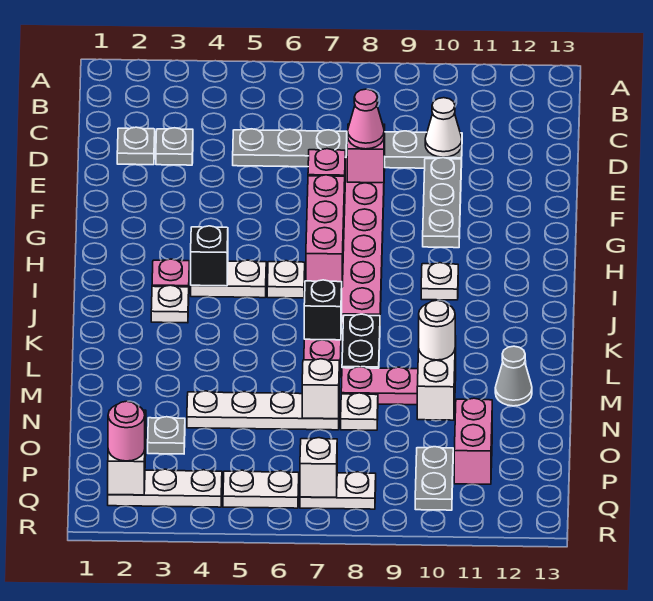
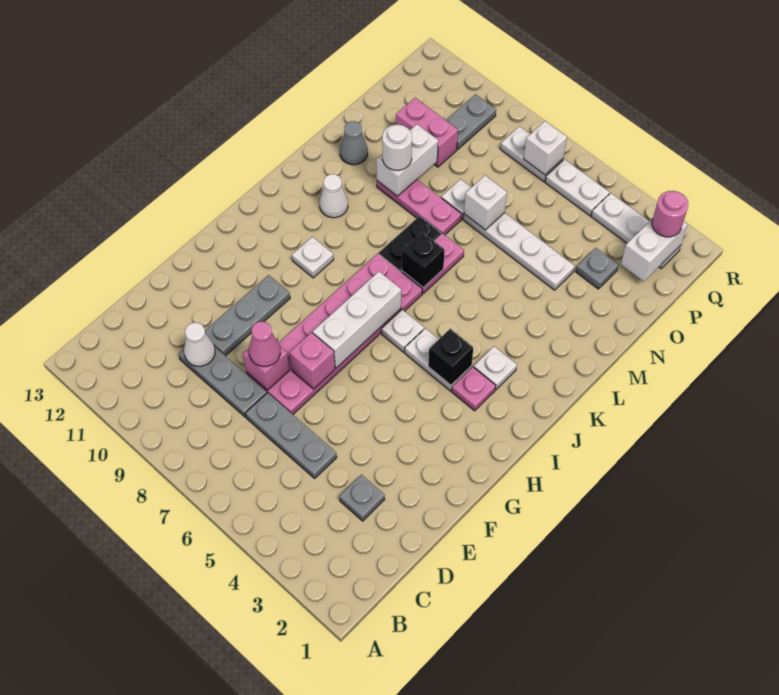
grey 1x1 plate [117,127,155,165] -> none
pink 1x3 brick [306,175,345,286] -> white 1x3 brick [313,272,401,368]
none -> white 1x1 cone [320,174,348,218]
pink 1x2 brick [454,398,492,484] -> pink 1x2 brick turned to [396,98,458,167]

